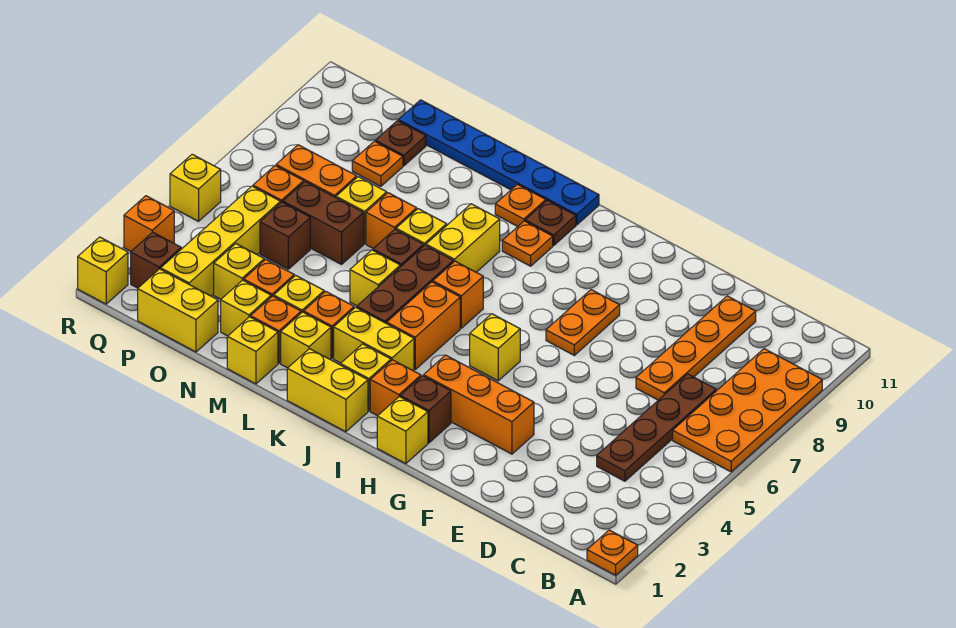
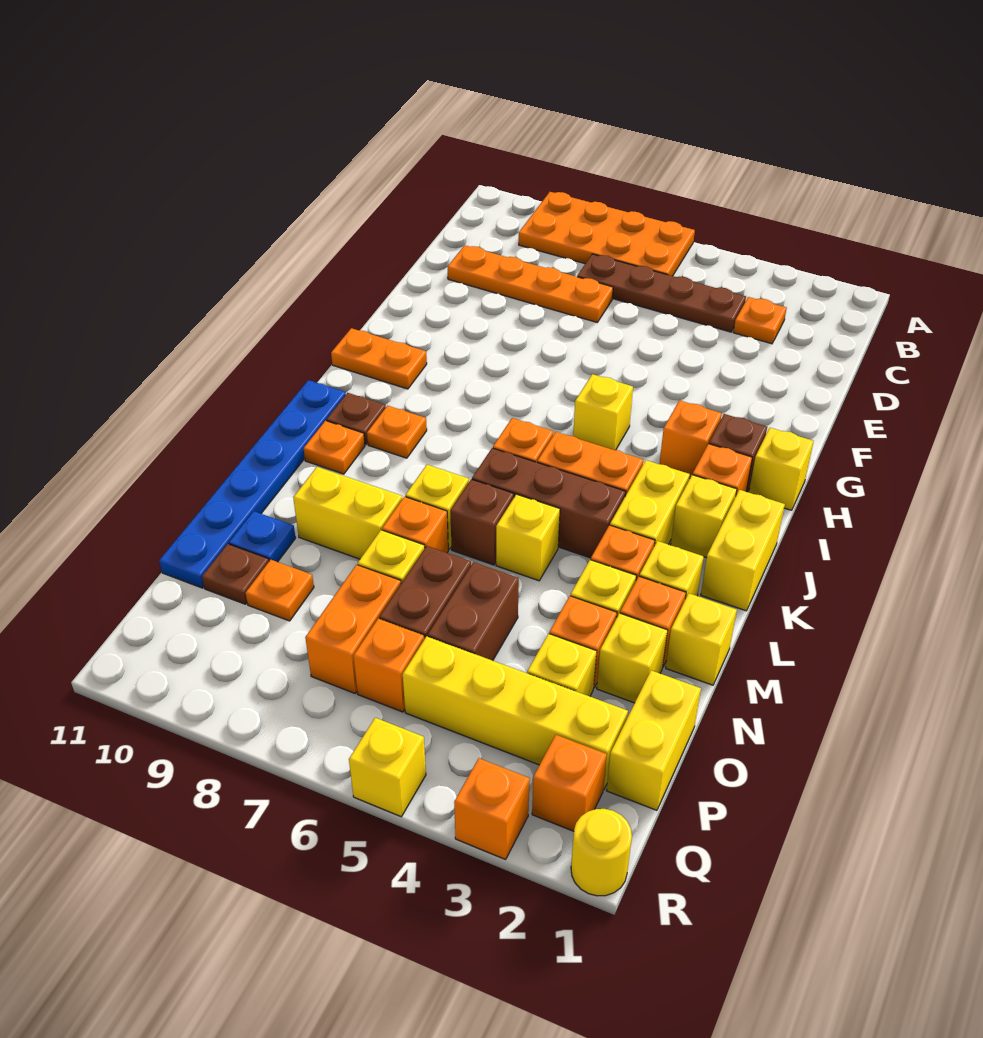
orange 1x1 plate [587,530,638,575] -> orange 1x1 plate moved to [733,297,787,344]
orange 1x3 brick [424,355,534,454] -> orange 1x1 brick [660,400,722,478]
orange 1x2 plate [546,290,620,355] -> orange 1x2 plate moved to [331,328,427,389]
yellow 1x2 brick [426,204,500,272] -> yellow 1x2 brick moved to [293,467,402,559]
none -> blue 1x1 plate [229,511,296,562]
brown 1x1 brick [260,202,310,269] -> brown 1x2 brick [428,562,519,661]
brown 1x1 brick [131,232,181,288] -> orange 1x1 brick [532,735,607,831]
yellow 1x1 brick [78,237,128,304] -> yellow 1x1 round brick [571,809,632,896]

